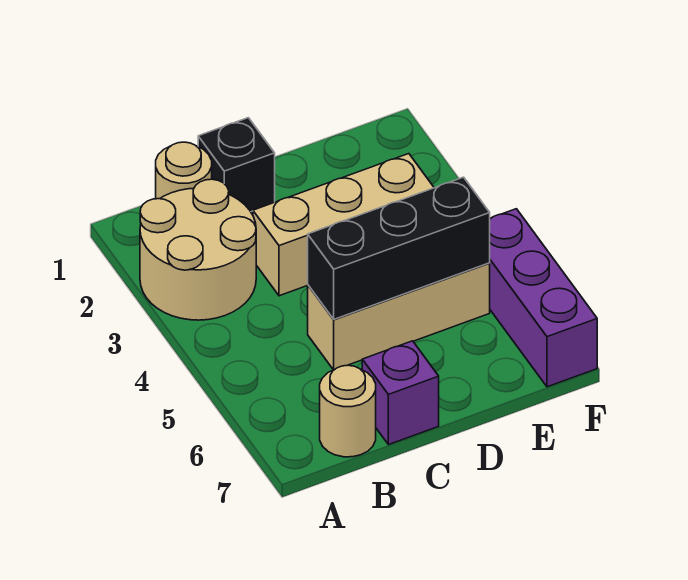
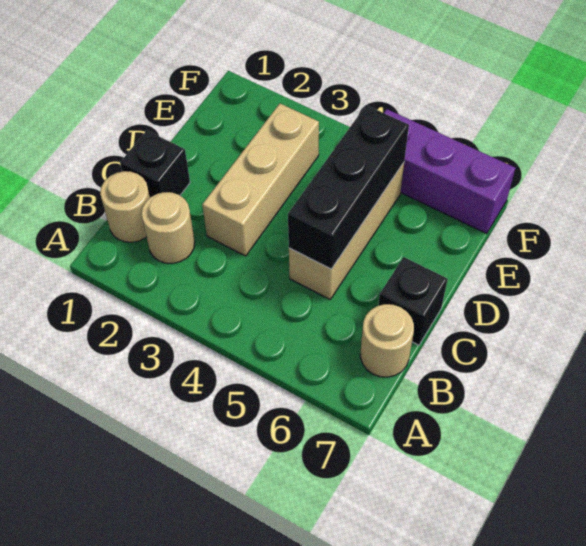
tan 2x2 round brick [140,179,256,320] -> tan 1x1 round brick [141,192,195,264]
purple 1x1 brick [362,341,439,445] -> black 1x1 brick [378,257,448,345]

